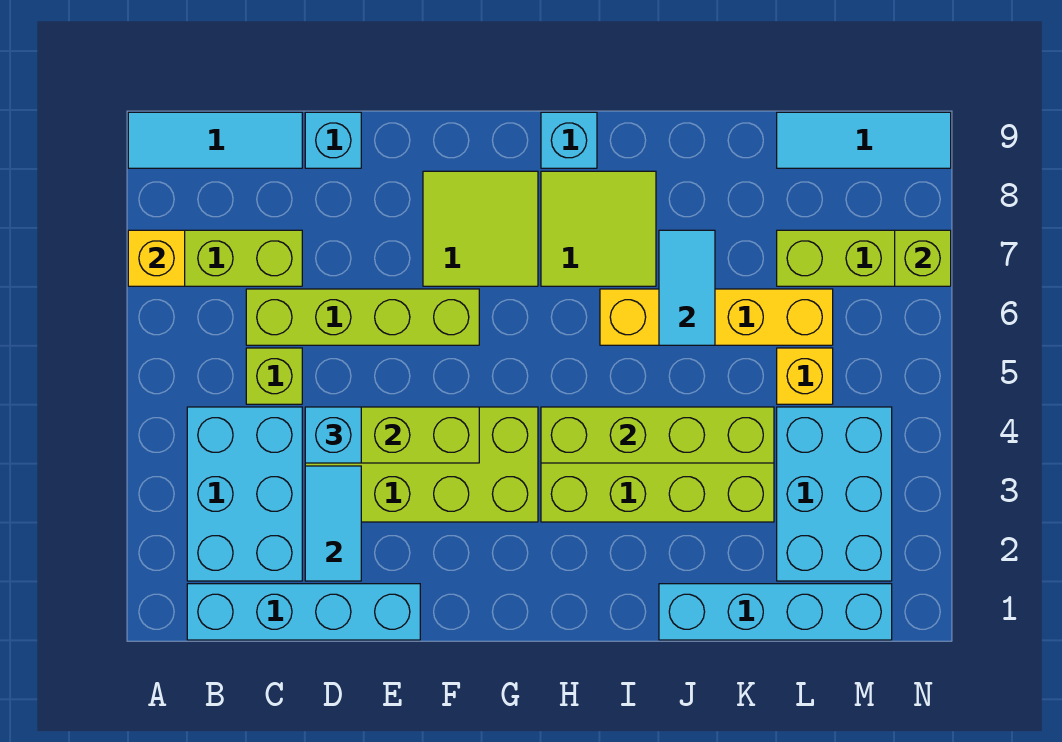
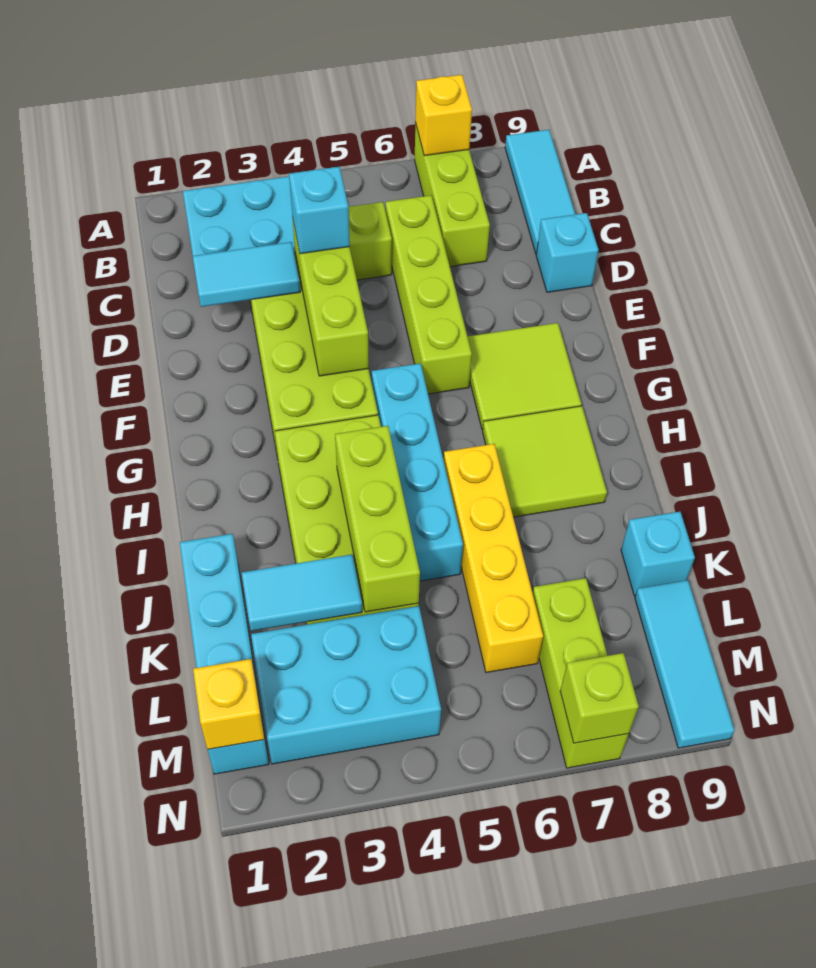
cyan 1x4 brick [187,584,420,640] -> cyan 1x4 brick moved to [372,363,463,581]
lime 1x4 brick [541,407,774,463] -> lime 1x3 brick [335,426,420,612]
cyan 1x1 brick [541,112,597,168] -> cyan 1x1 brick moved to [621,512,695,596]
cyan 1x2 tile [659,230,715,345] -> cyan 1x2 tile moved to [242,555,362,631]
yellow 1x1 brick [777,348,833,404] -> yellow 1x1 brick moved to [193,659,264,749]

